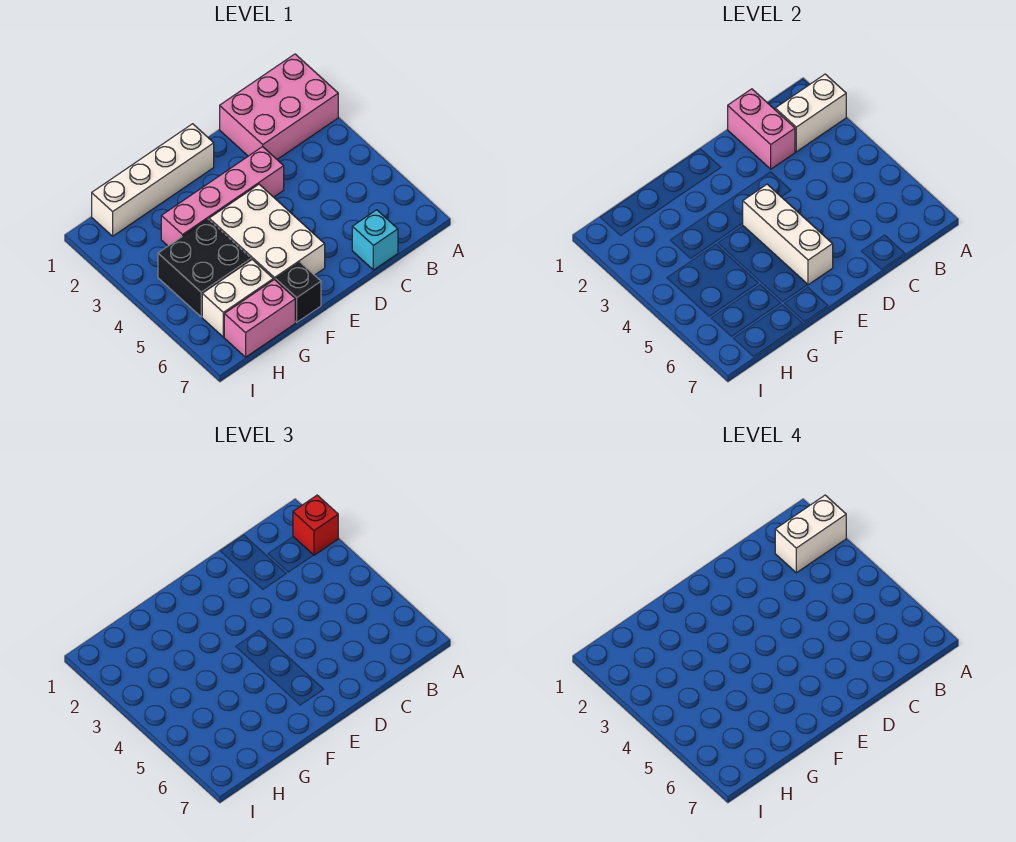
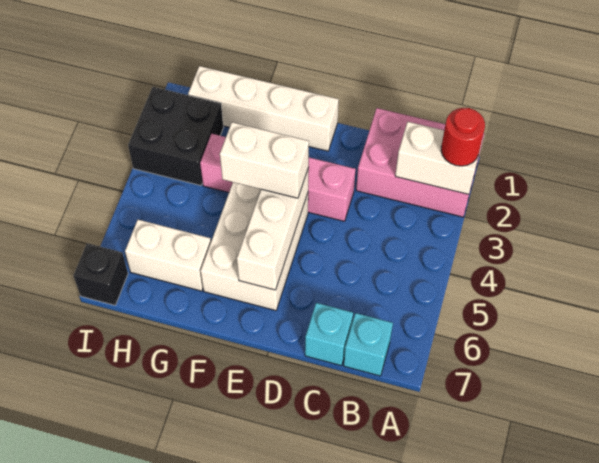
red 1x1 brick [293,495,338,555] -> red 1x1 round brick [441,108,485,166]
white 1x2 brick [775,495,846,573] -> white 1x2 brick moved to [220,122,309,198]
none -> cyan 1x1 brick [344,313,393,376]
pink 1x2 brick [728,89,795,169] -> none
black 1x1 brick [276,262,321,322] -> black 1x1 brick moved to [73,243,128,305]
black 2x2 brick [158,219,251,317] -> black 2x2 brick moved to [128,87,224,185]
pink 1x2 brick [224,280,295,357] -> none

